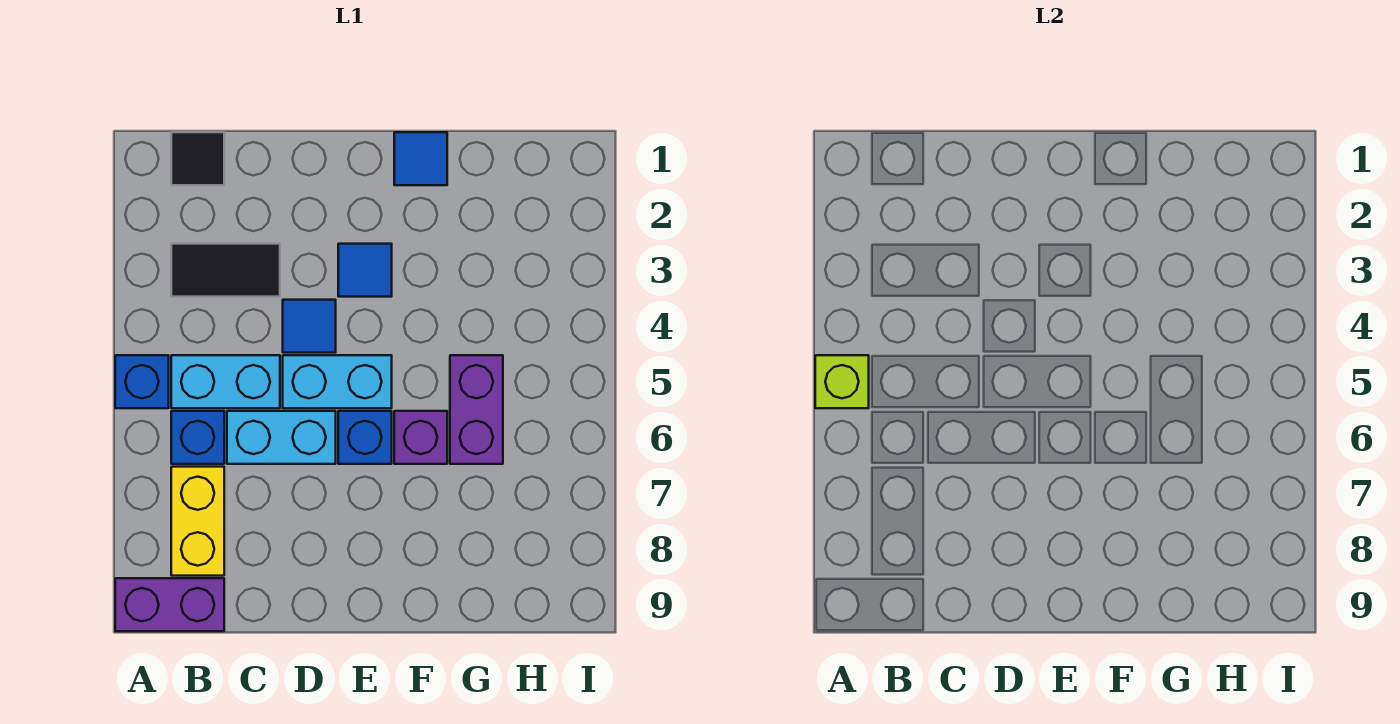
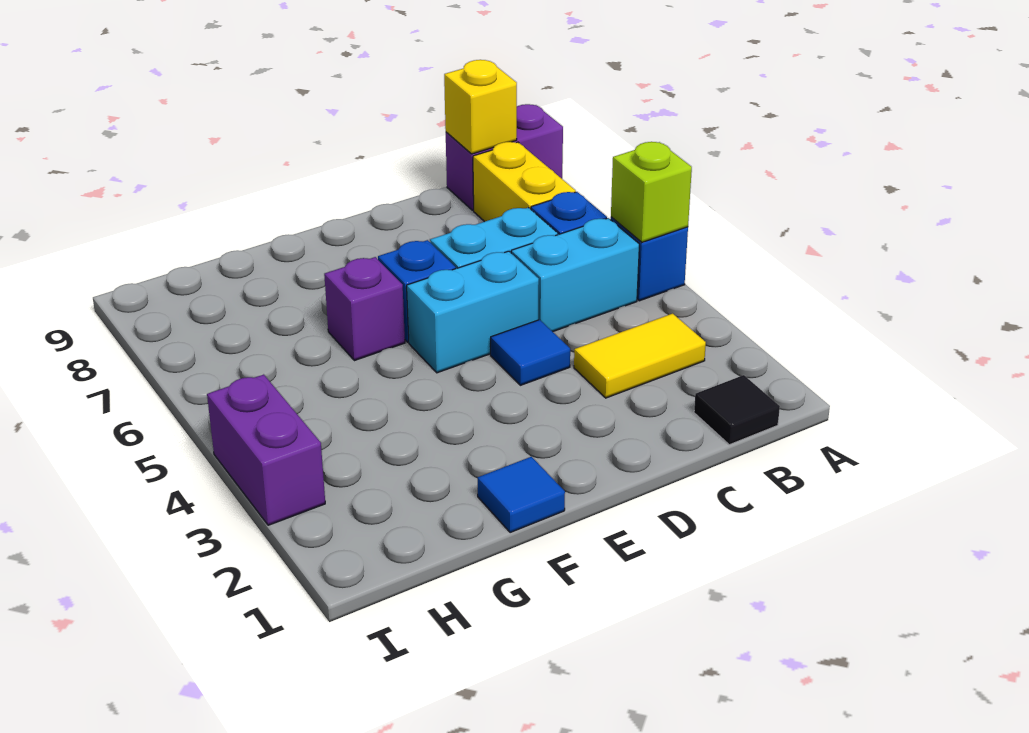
black 1x2 tile [171,244,280,297] -> yellow 1x2 tile [574,314,706,398]
none -> yellow 1x1 brick [444,60,517,154]
blue 1x1 tile [338,244,392,297] -> none
purple 1x2 brick [450,355,503,464] -> purple 1x2 brick moved to [207,374,325,525]

